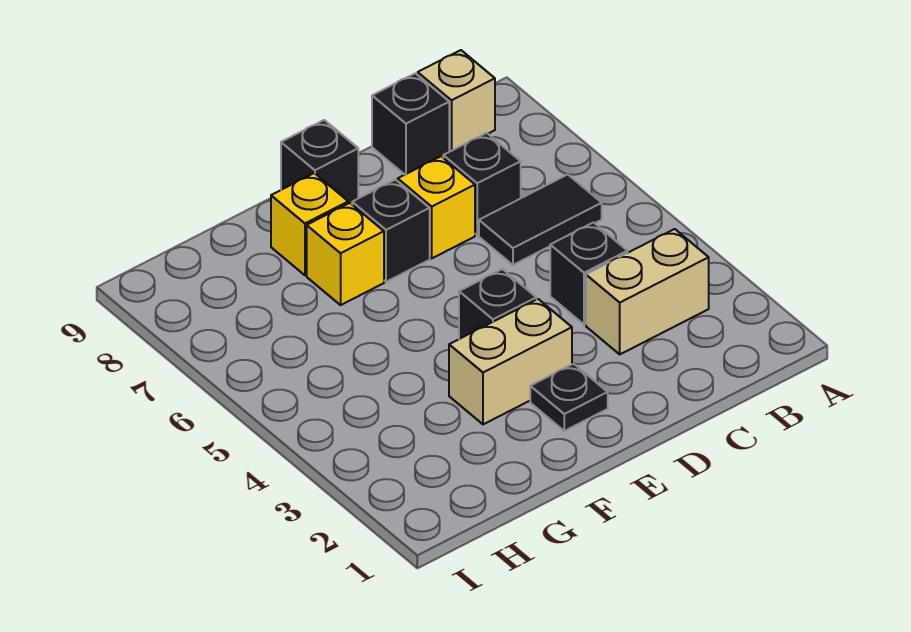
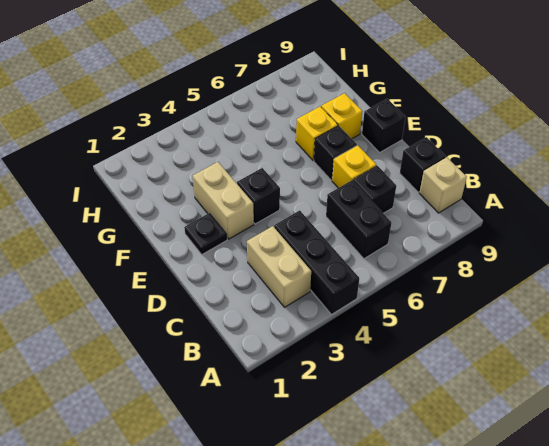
black 1x2 tile [479,175,602,265] -> black 1x2 brick [326,180,391,259]
black 1x1 brick [550,223,628,325] -> black 1x3 brick [274,210,359,314]

